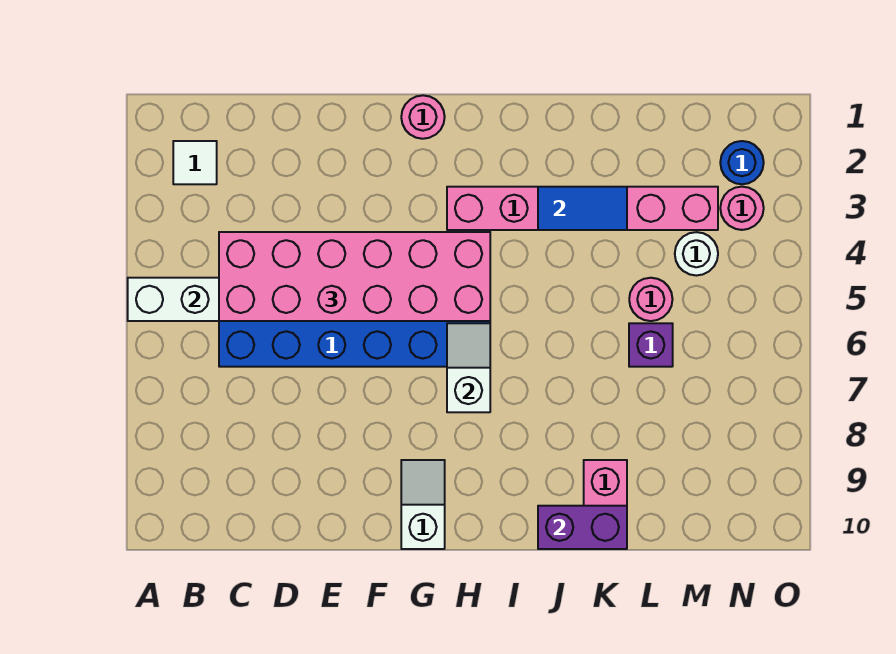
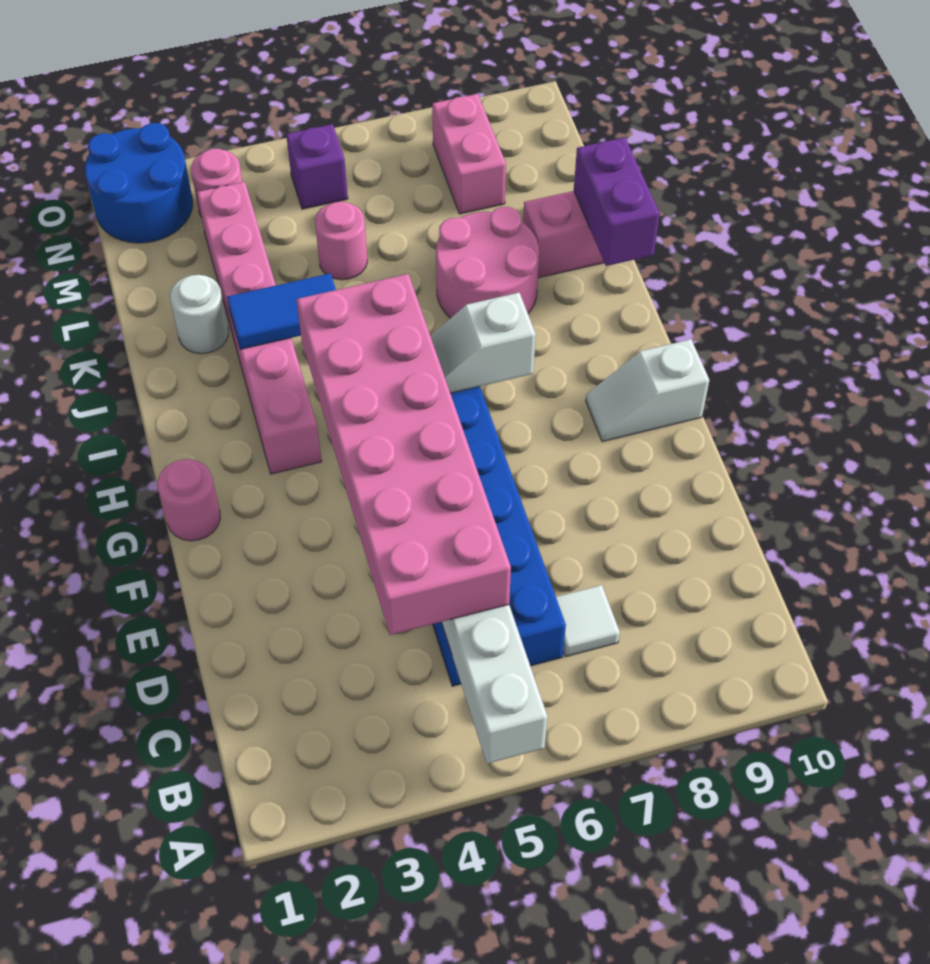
white 1x1 tile [173,141,217,184] -> white 1x1 tile moved to [556,585,620,657]
blue 1x2 tile [538,187,627,230] -> blue 1x2 tile turned to [227,273,336,349]
none -> pink 2x2 round brick [436,207,539,318]
purple 1x1 brick [629,323,673,367] -> purple 1x1 brick moved to [286,124,348,209]
white 1x1 round brick [675,232,718,275] -> white 1x1 round brick moved to [170,275,228,354]
none -> pink 1x2 brick [432,94,506,214]
blue 1x1 round brick [720,141,764,184] -> blue 2x2 round brick [85,123,193,243]

